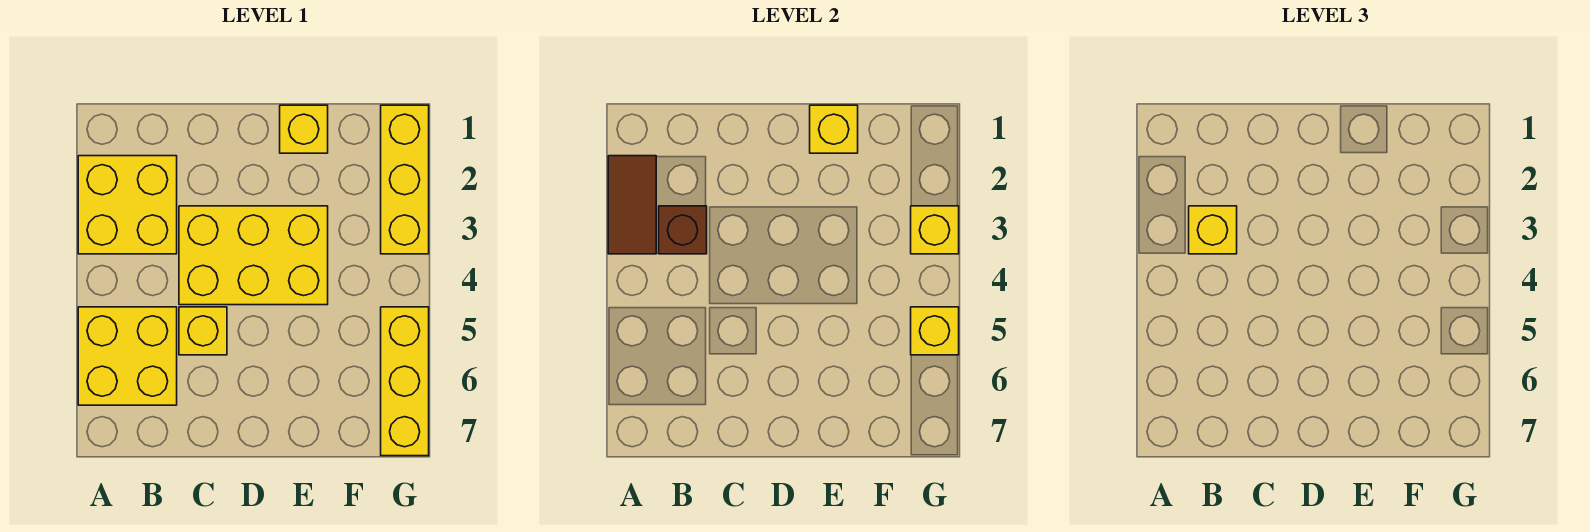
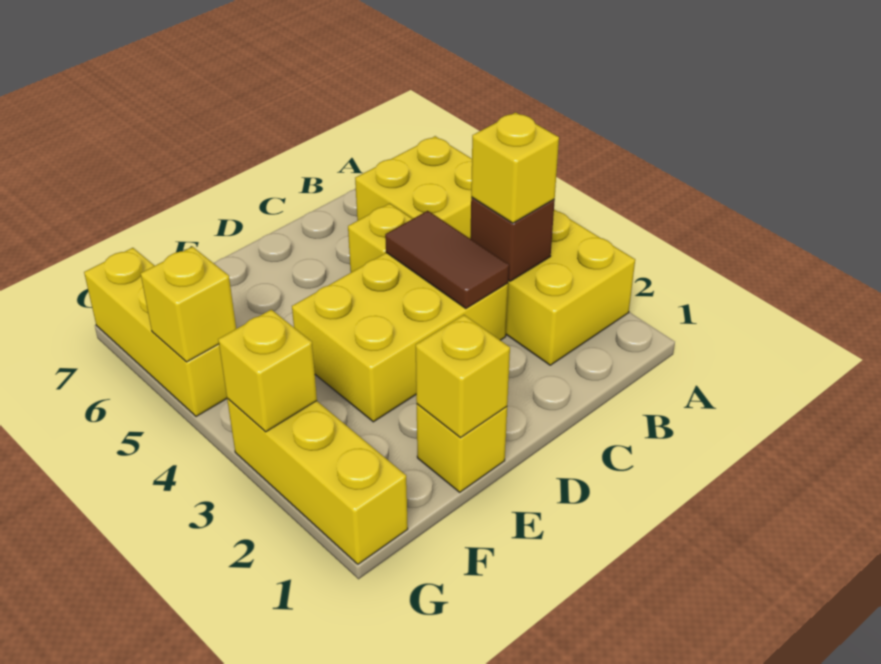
brown 1x2 tile [608,156,656,254] -> brown 1x2 tile moved to [385,211,509,309]

